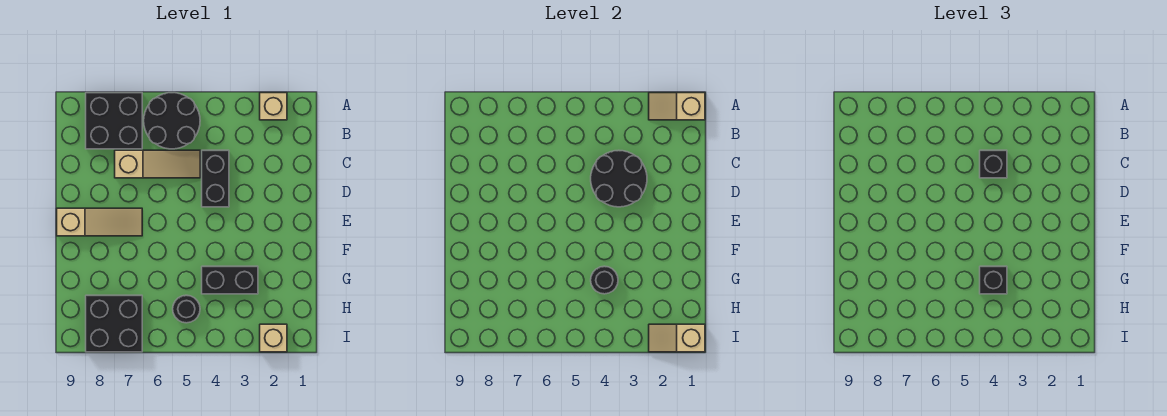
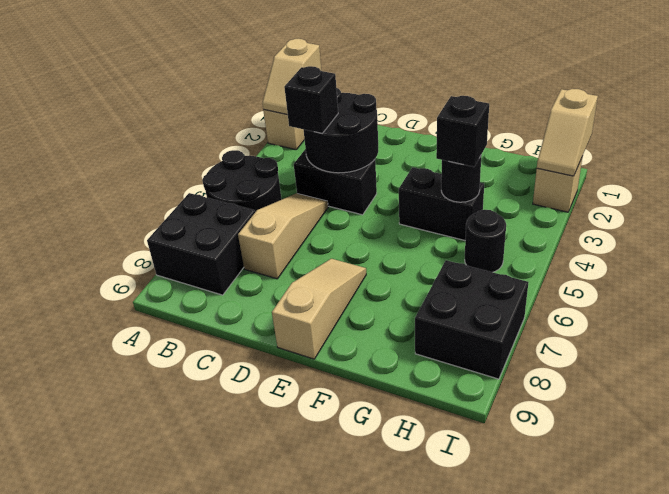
black 1x2 brick [202,266,258,294] -> black 1x2 brick turned to [399,167,484,240]

